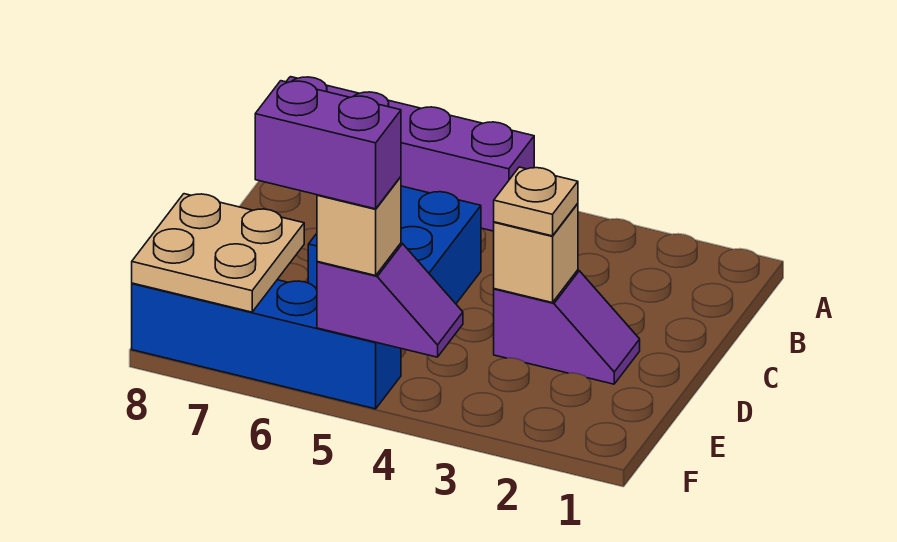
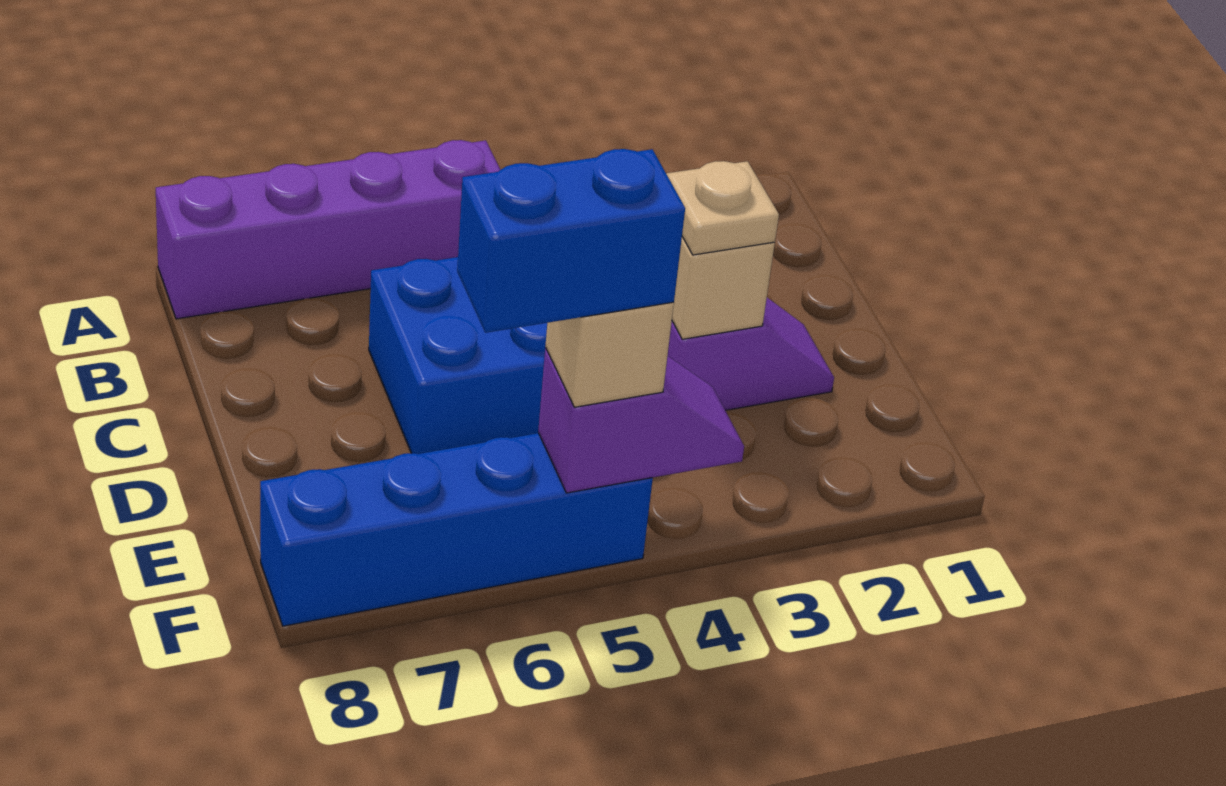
tan 2x2 plate [132,194,304,312] -> none
purple 1x2 brick [255,81,401,209] -> blue 1x2 brick [457,149,685,333]

